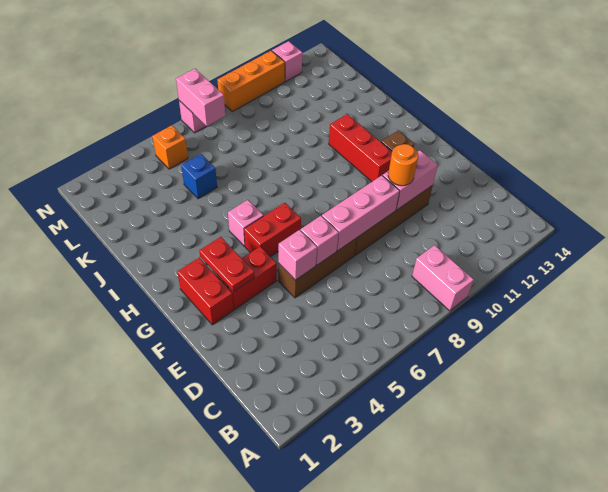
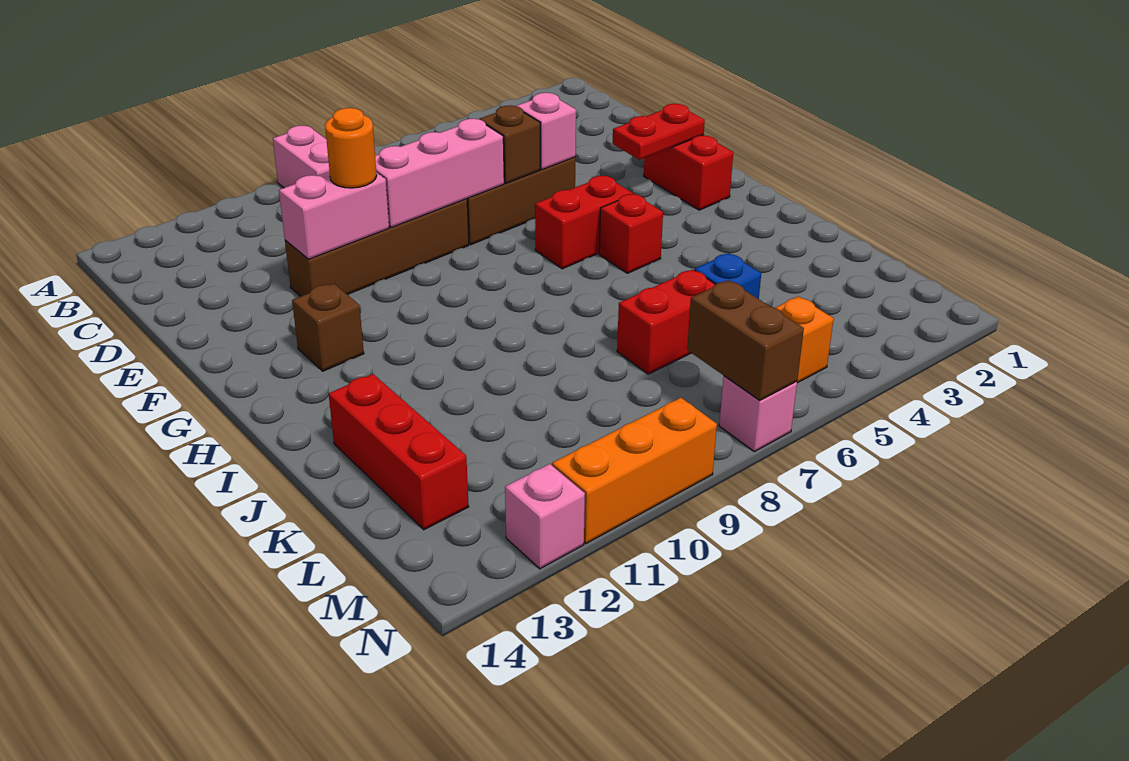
pink 1x1 brick [300,216,339,265] -> brown 1x1 brick [479,105,540,183]
red 1x2 brick [217,247,277,309] -> red 1x2 brick moved to [617,269,716,374]
red 1x2 plate [199,237,255,292] -> red 1x2 plate turned to [613,104,705,160]
red 1x3 brick [329,114,392,182] -> red 1x3 brick moved to [329,374,469,530]
pink 1x1 brick [228,200,264,246] -> red 1x1 brick [599,194,663,273]
pink 1x2 brick [176,69,225,126] -> brown 1x2 brick [687,280,804,400]

